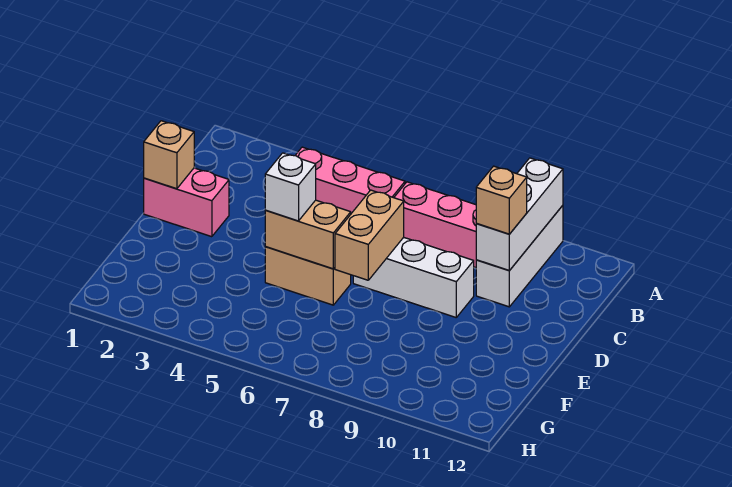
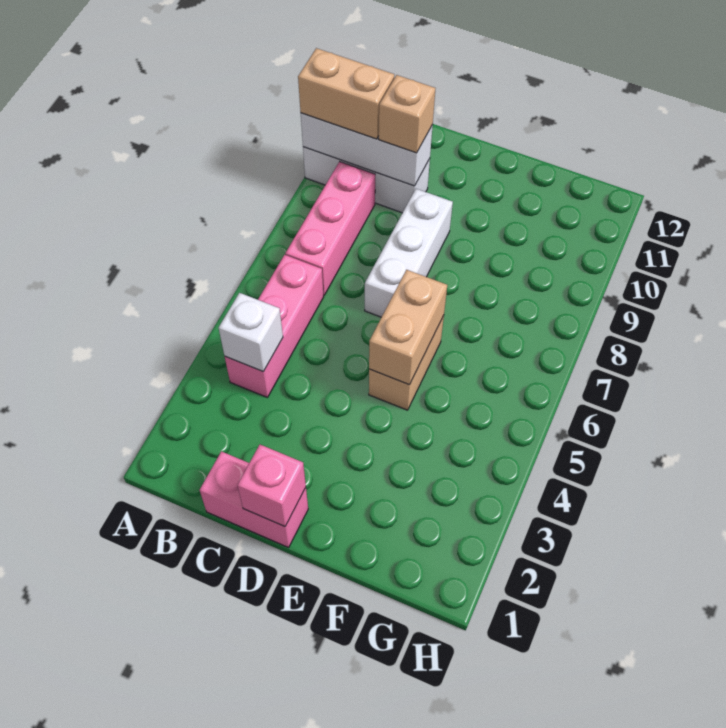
pink 1x2 brick [144,168,229,237] -> pink 1x2 brick turned to [200,451,308,548]
tan 1x1 brick [144,121,194,189] -> pink 1x1 brick [237,445,306,526]
tan 1x2 brick [335,190,404,280] -> tan 1x2 brick moved to [298,48,394,139]
white 1x1 brick [265,153,316,221] -> white 1x1 brick moved to [219,293,283,372]

